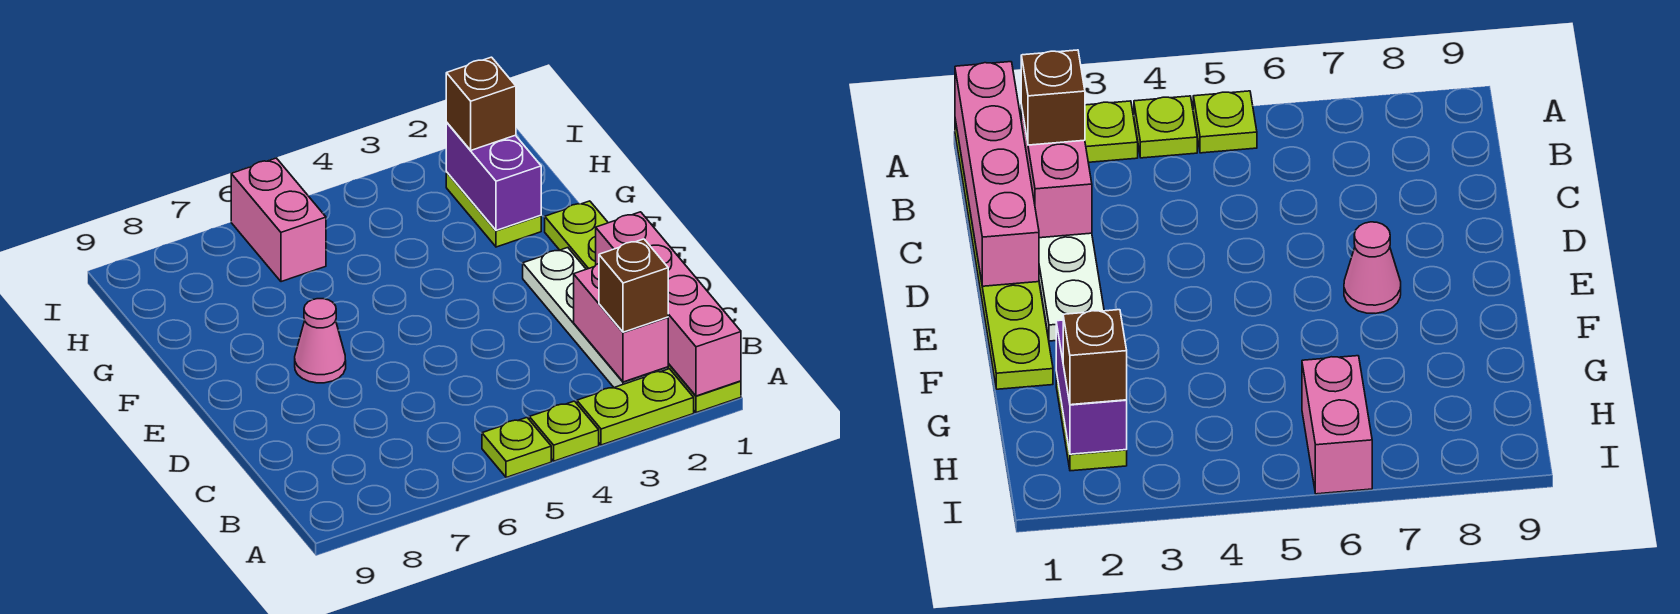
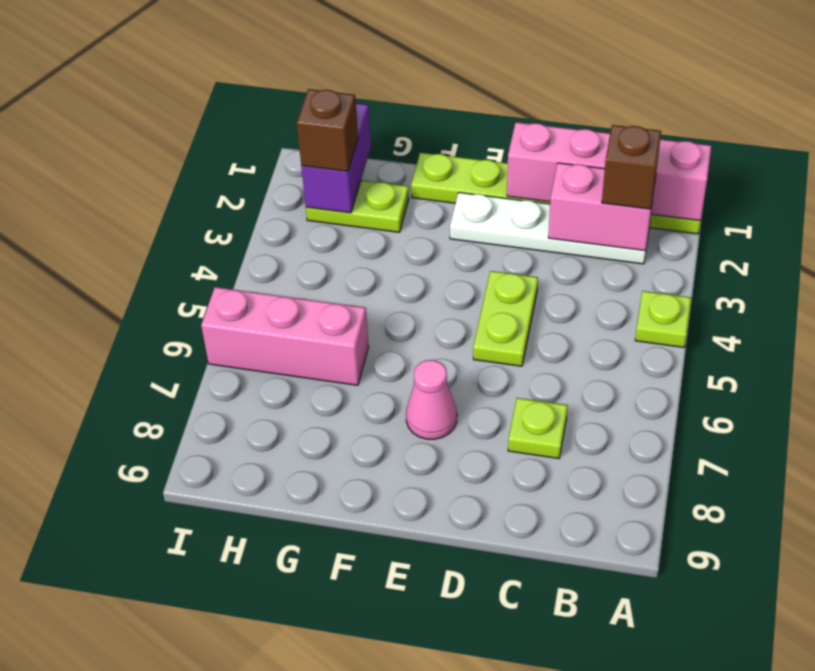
lime 1x2 plate [577,369,694,445] -> lime 1x2 plate moved to [473,271,538,366]
lime 1x1 plate [482,418,551,478] -> lime 1x1 plate moved to [508,398,568,459]
purple 1x2 brick [446,123,541,230] -> purple 1x2 brick turned to [301,103,371,213]
pink 1x2 brick [231,158,326,282] -> pink 1x3 brick [201,287,369,385]

